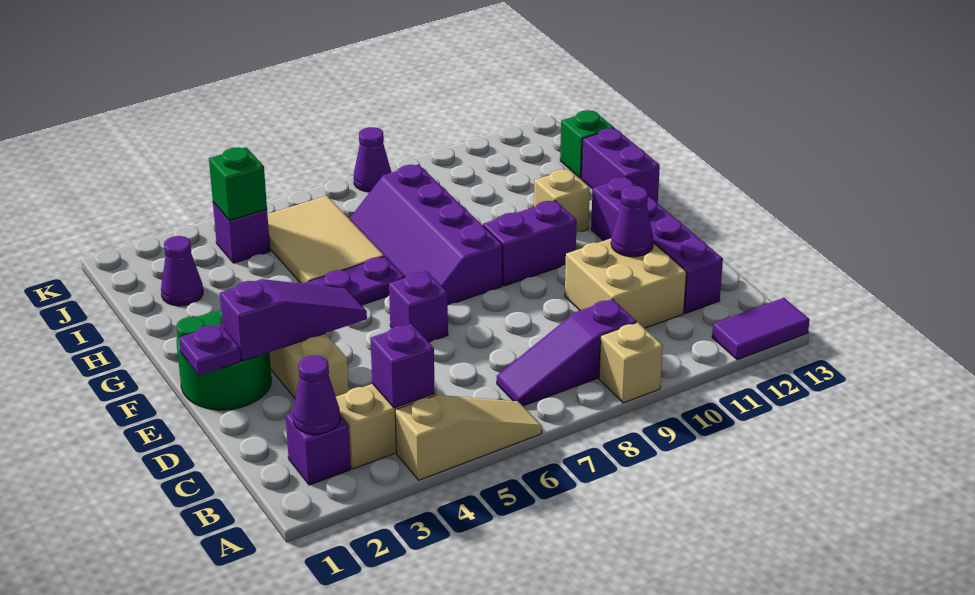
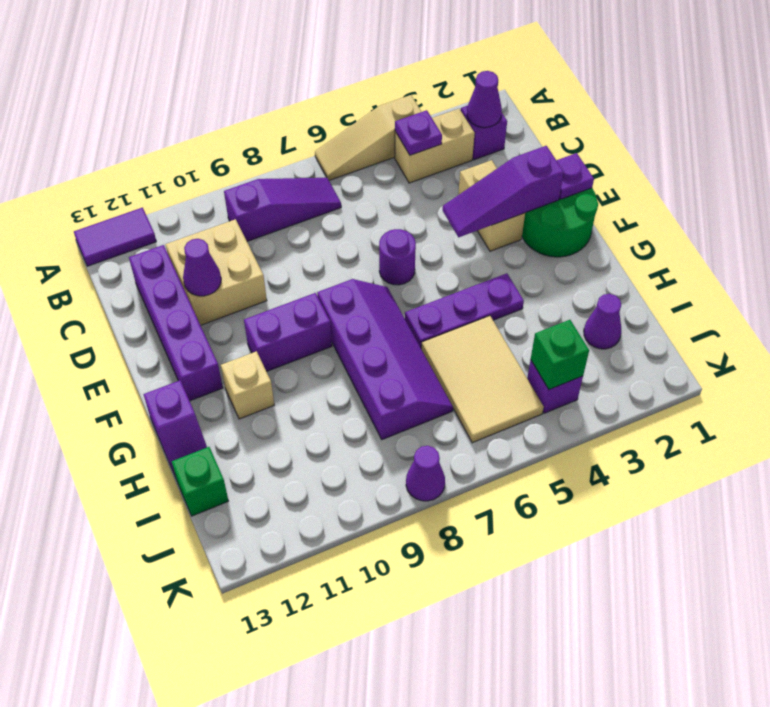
tan 1x1 brick [599,322,663,403] -> none
purple 1x1 brick [370,324,435,408] -> purple 1x1 plate [395,110,442,155]
purple 1x1 brick [389,271,448,342] -> purple 1x1 round brick [379,229,416,285]
purple 1x2 brick [582,128,660,203] -> purple 1x2 slope [143,380,207,480]

